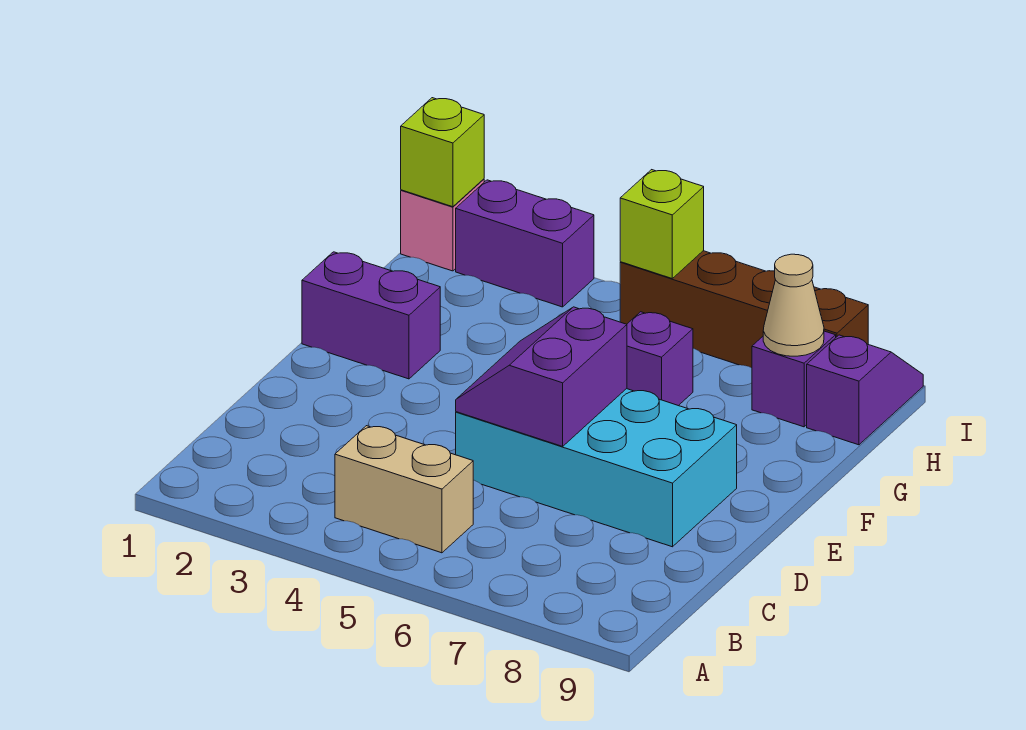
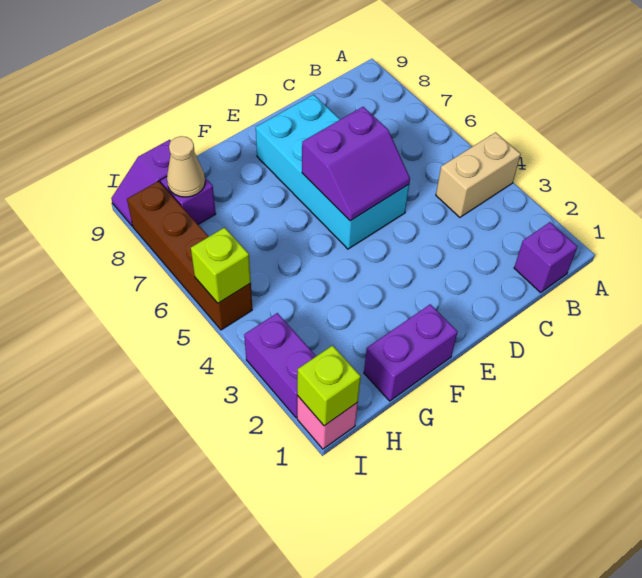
tan 1x2 brick [335,426,473,553] -> tan 1x2 brick turned to [436,132,521,217]
purple 1x2 brick [302,252,440,379] -> purple 1x2 brick turned to [364,304,458,401]
purple 1x1 brick [627,312,693,406] -> purple 1x1 brick moved to [514,222,578,292]

